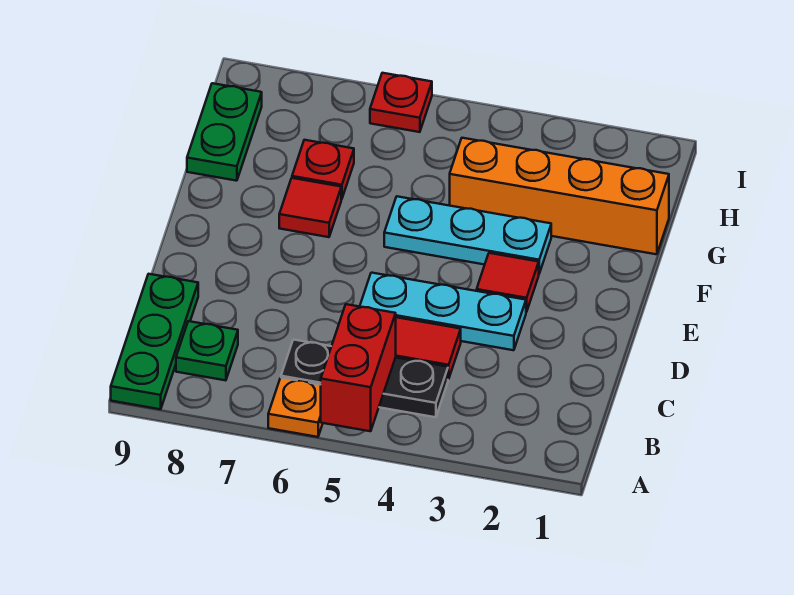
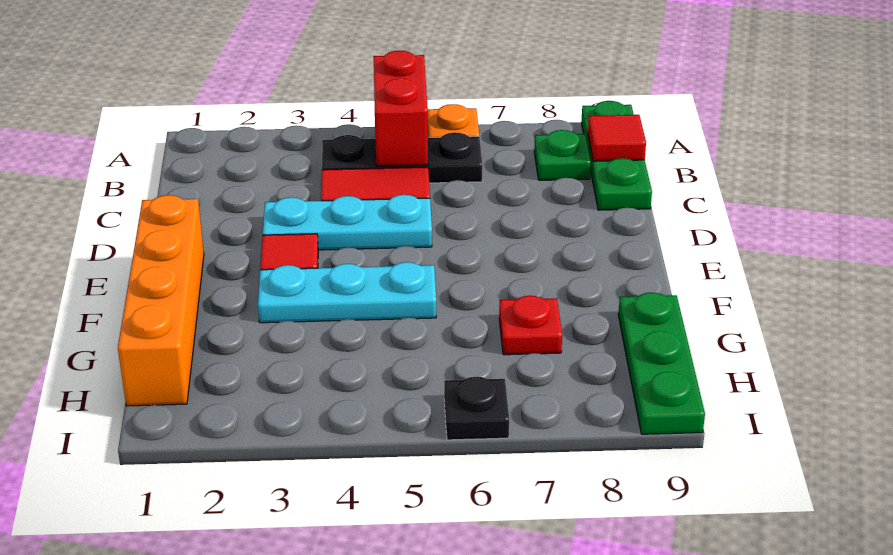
red 1x1 tile [279,178,341,237] -> red 1x1 tile moved to [588,115,646,161]
orange 1x4 brick [450,138,669,254] -> orange 1x4 brick turned to [118,195,204,406]
green 1x2 plate [187,83,262,181] -> green 1x3 plate [618,292,705,434]
red 1x1 plate [370,73,432,132] -> black 1x1 plate [444,377,509,440]

